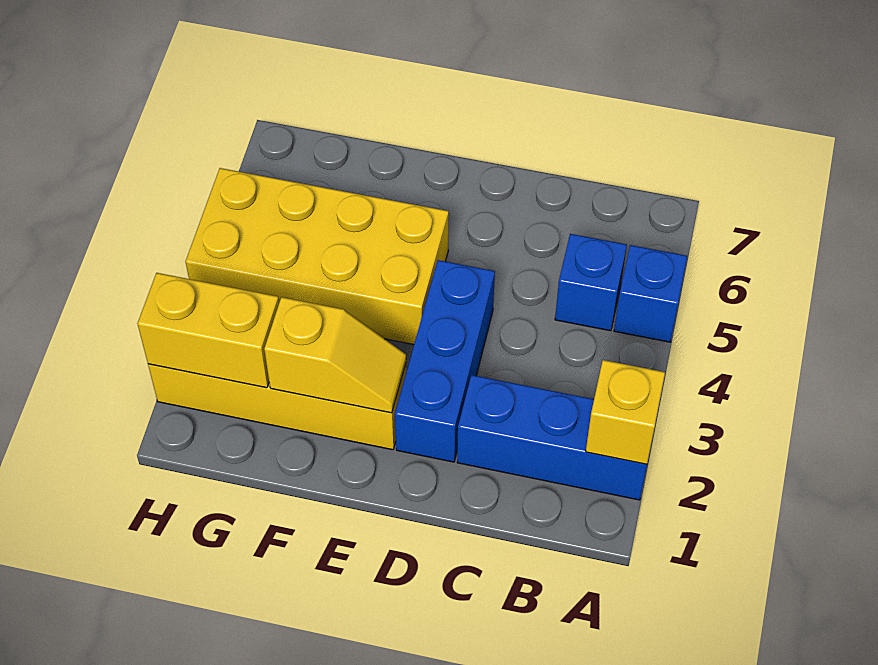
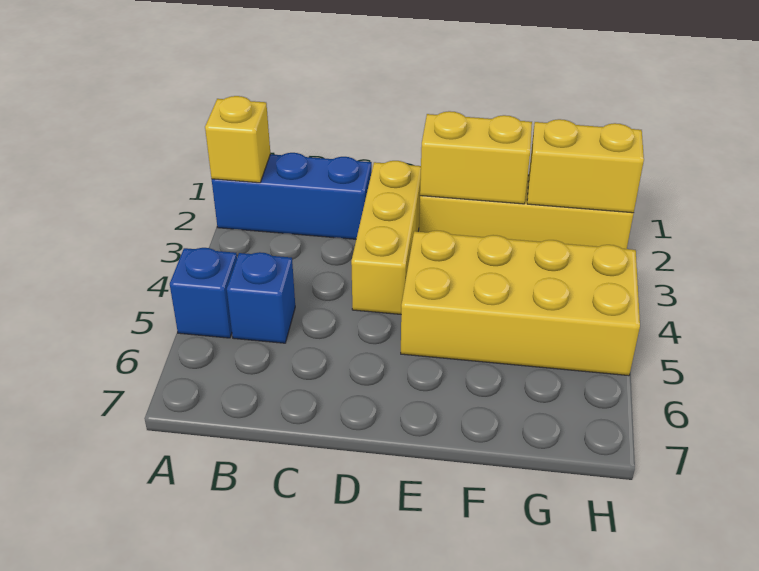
blue 1x3 brick [395,260,495,462] -> yellow 1x3 brick [351,161,421,314]
yellow 1x2 slope [264,297,406,413] -> yellow 1x2 brick [420,111,532,204]

